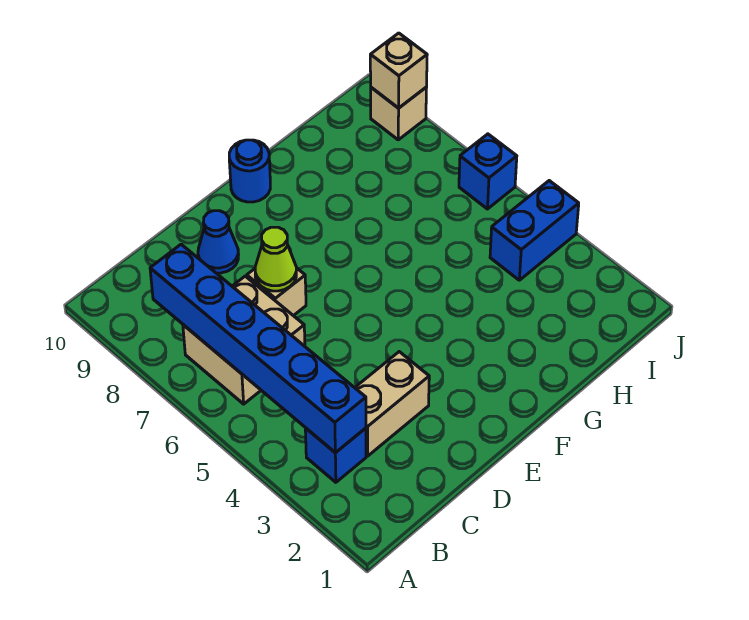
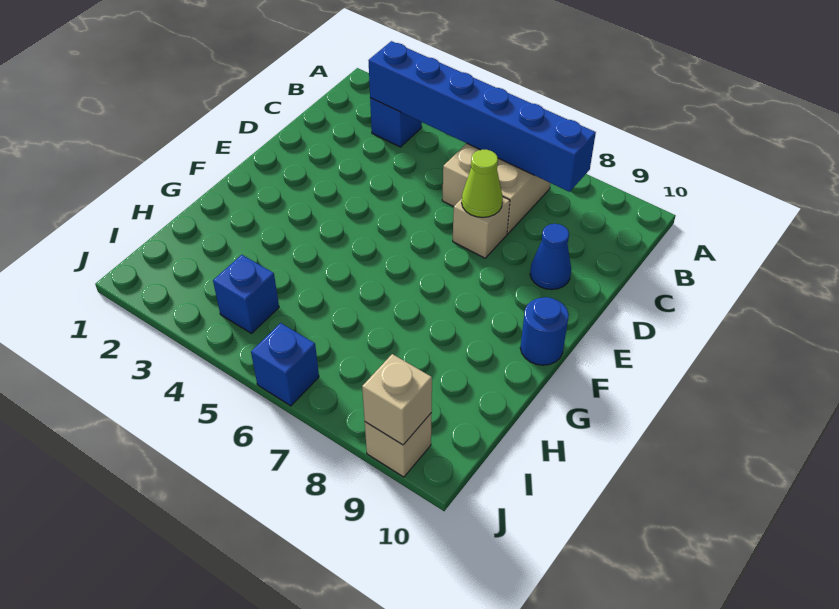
tan 1x2 brick [355,352,429,456] -> none
blue 1x2 brick [490,181,579,280] -> blue 1x1 brick [213,255,279,333]

